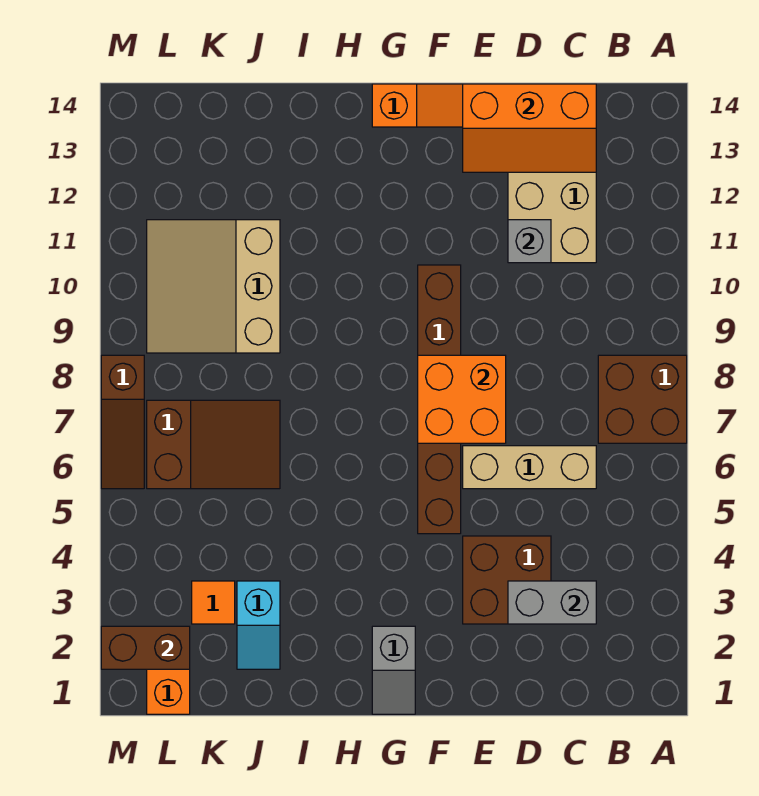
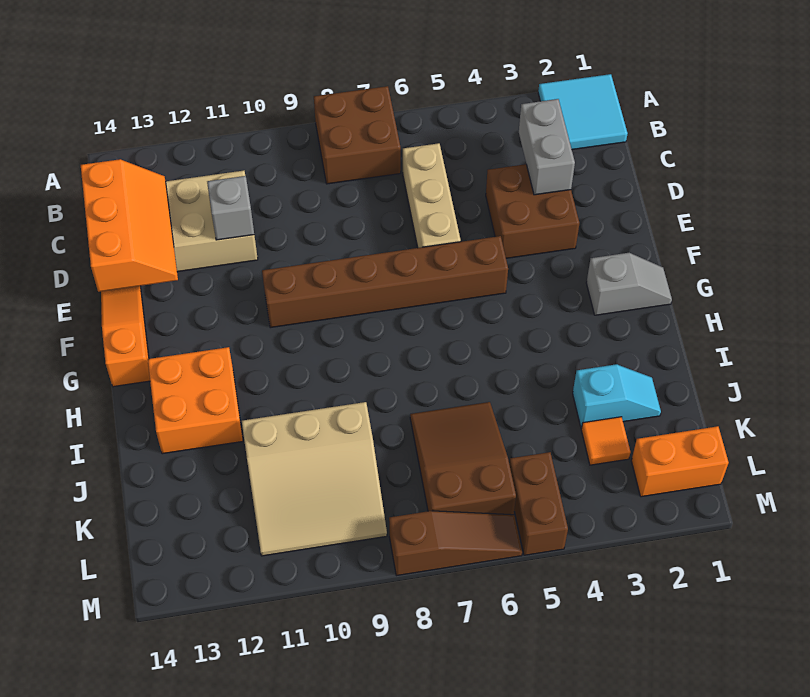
none -> cyan 2x2 tile [538,74,628,150]
orange 2x2 brick [418,355,506,443] -> orange 2x2 brick moved to [148,347,243,454]
brown 1x2 brick [101,626,190,669] -> brown 1x2 brick moved to [509,452,568,555]

